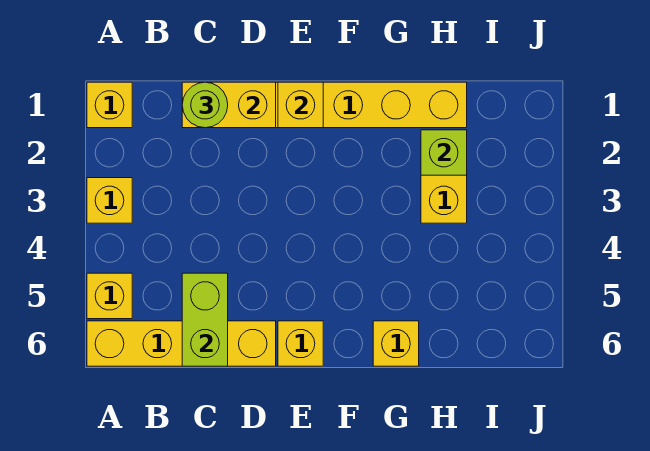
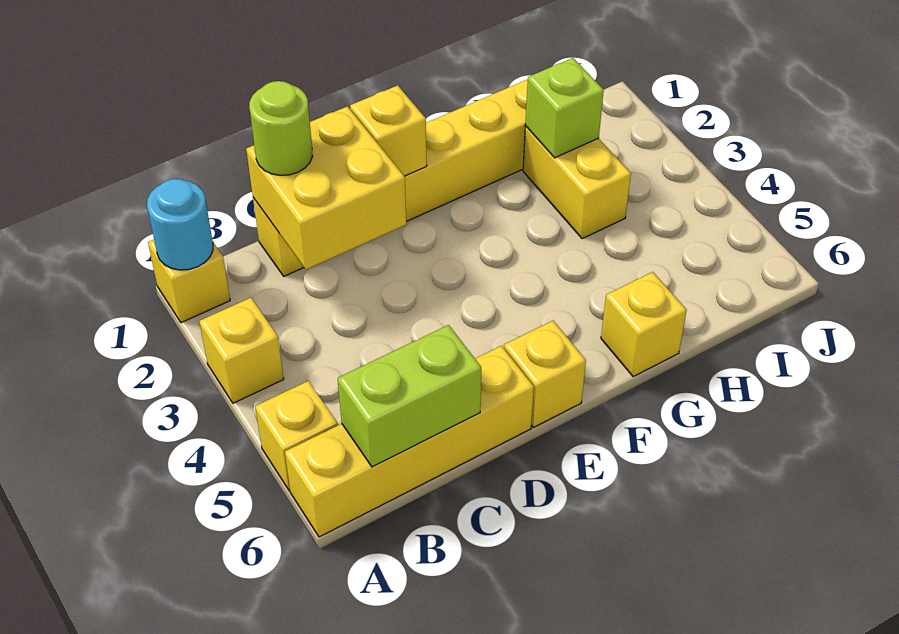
none -> cyan 1x1 round brick [147,179,213,270]
yellow 1x2 brick [182,82,276,128] -> yellow 2x2 brick [246,106,406,270]
lime 1x2 brick [182,273,228,366] -> lime 1x2 brick turned to [338,325,481,467]

